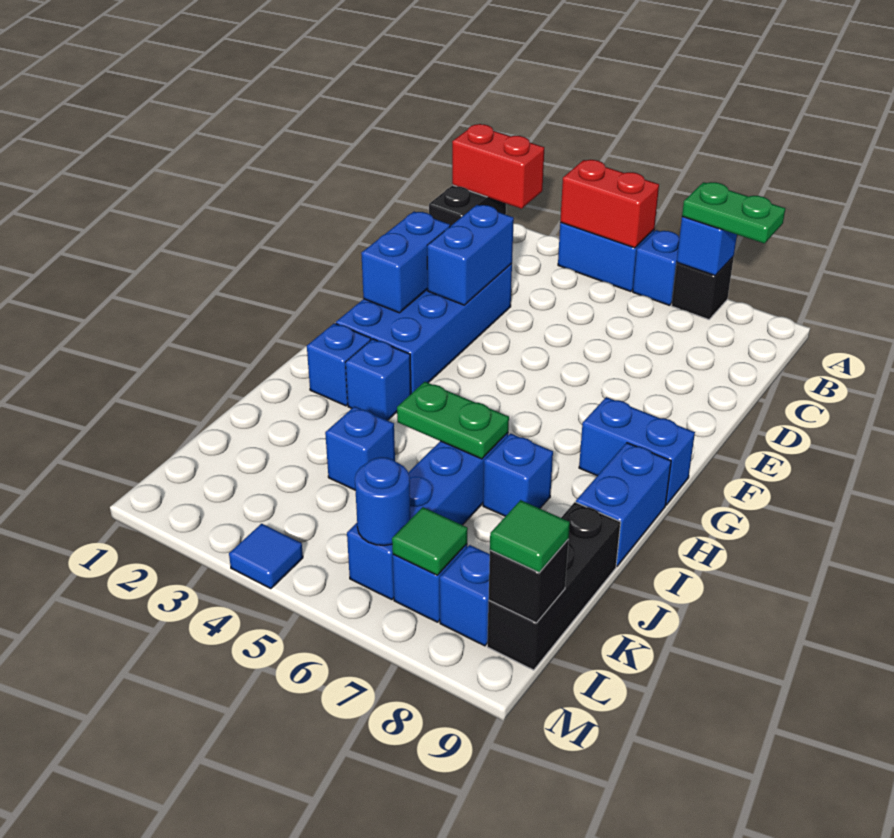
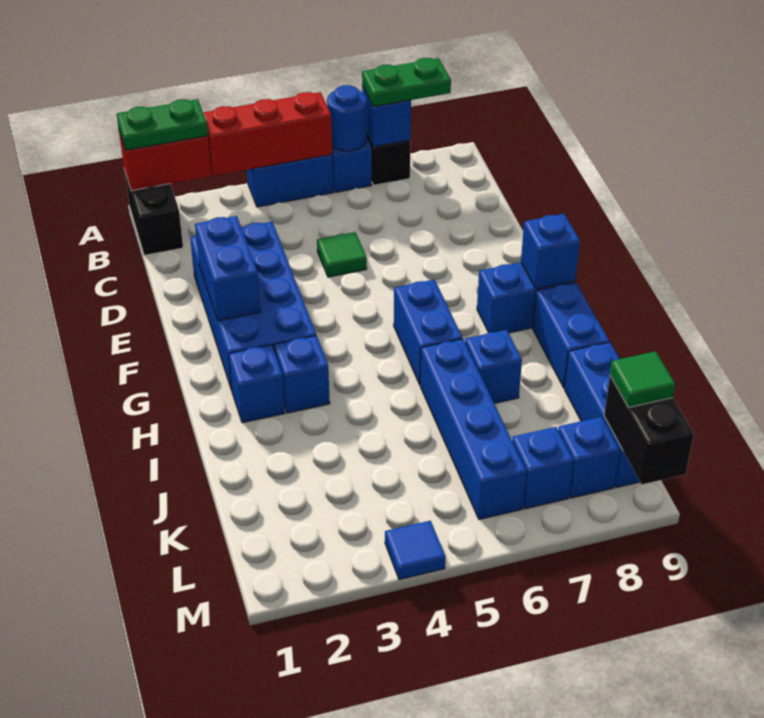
red 1x2 brick [560,160,659,248] -> red 1x3 brick [203,92,332,176]
blue 1x2 brick [427,205,514,305] -> blue 1x2 brick moved to [394,280,462,385]
green 1x2 plate [397,382,509,459] -> green 1x2 plate moved to [117,99,208,150]
blue 1x1 brick [325,406,395,490] -> blue 1x1 brick moved to [521,214,580,289]
black 1x3 brick [487,502,621,670] -> blue 1x3 brick [565,342,640,488]
blue 1x1 round brick [355,457,410,545] -> blue 1x1 round brick moved to [327,85,367,151]
green 1x1 tile [392,507,468,575] -> green 1x1 tile moved to [317,232,367,277]
black 1x1 brick [489,539,569,623] -> black 1x2 brick [604,376,694,484]

